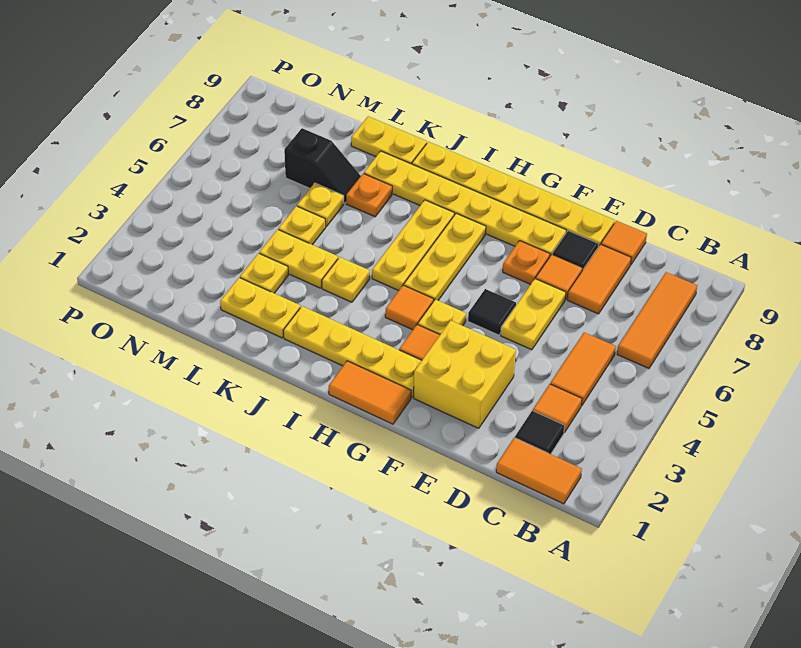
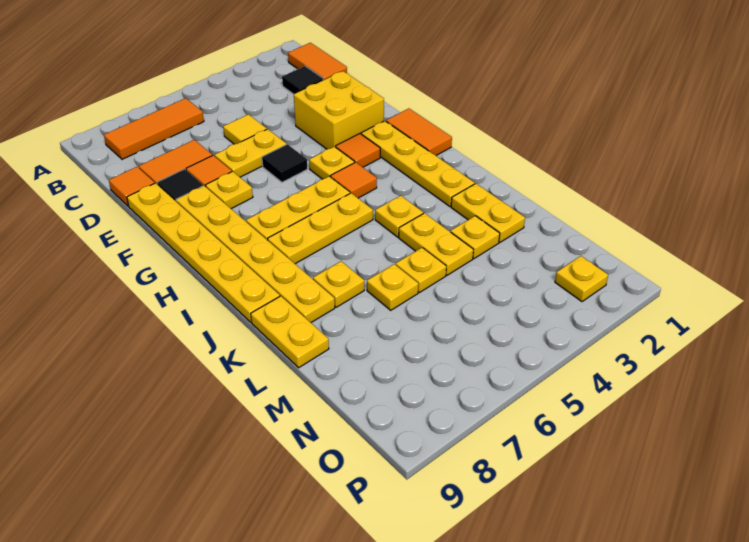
orange 1x1 tile [533,384,582,433] -> none
orange 1x2 tile [550,332,616,406] -> none
none -> yellow 1x1 tile [223,114,267,144]
orange 1x1 plate [503,241,550,284] -> yellow 1x1 plate [206,171,253,209]
orange 1x1 plate [346,174,392,217] -> yellow 1x1 plate [313,261,364,307]
black 1x2 slope [284,128,361,203] -> none
none -> yellow 1x1 plate [555,256,608,302]

